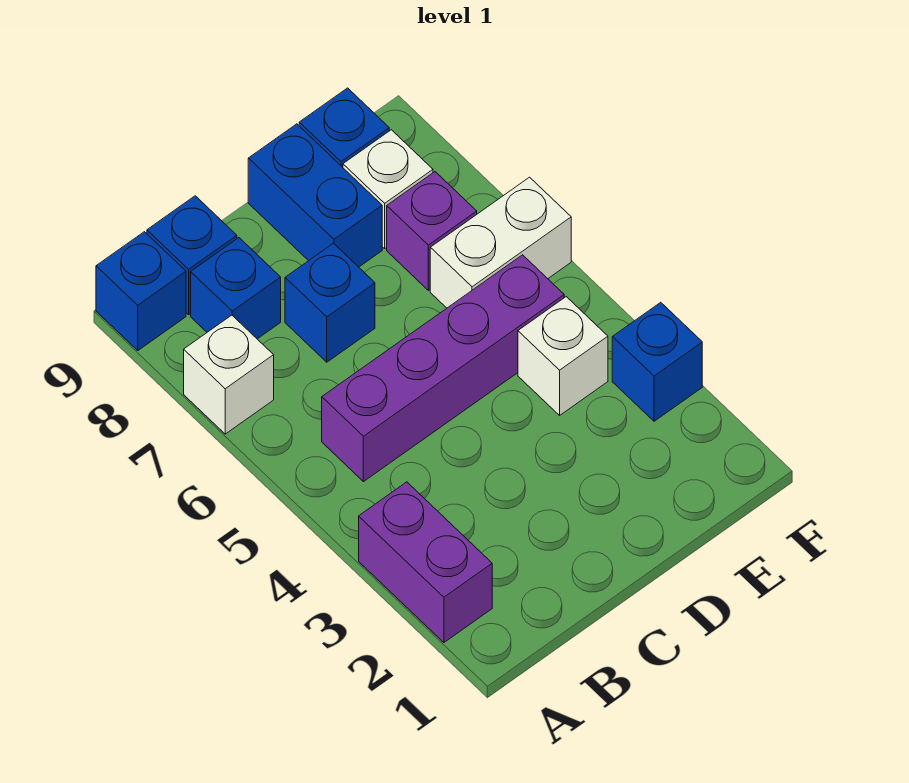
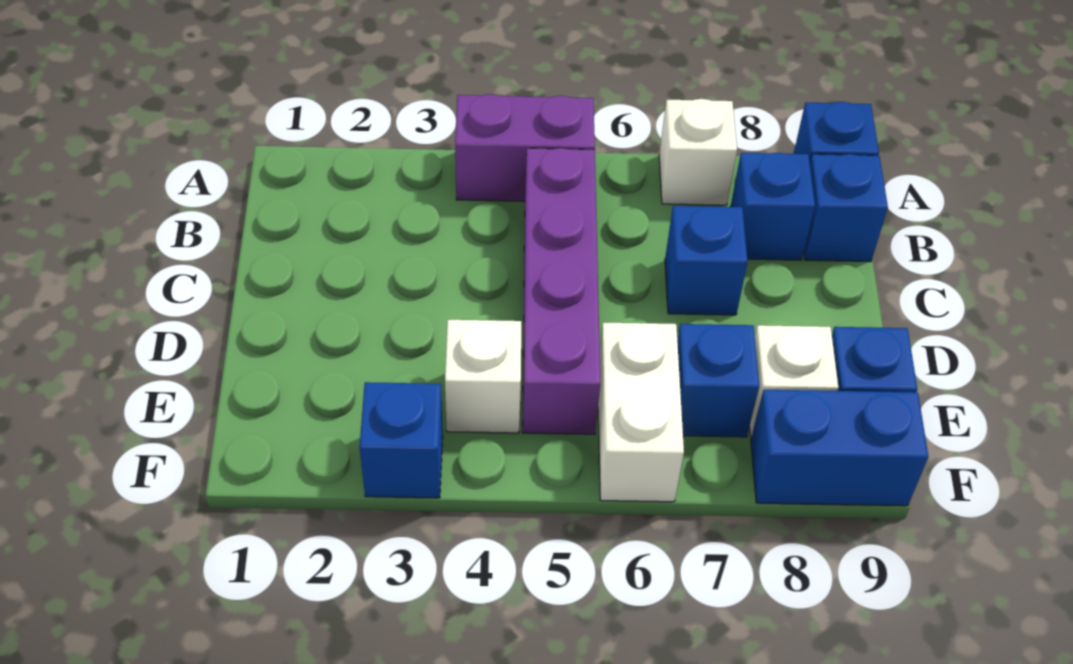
purple 1x2 brick [359,482,492,643] -> purple 1x2 brick moved to [455,94,595,201]
blue 1x2 brick [248,124,382,267] -> blue 1x2 brick moved to [751,390,928,506]
purple 1x1 brick [387,172,477,290] -> blue 1x1 brick [677,324,759,437]

